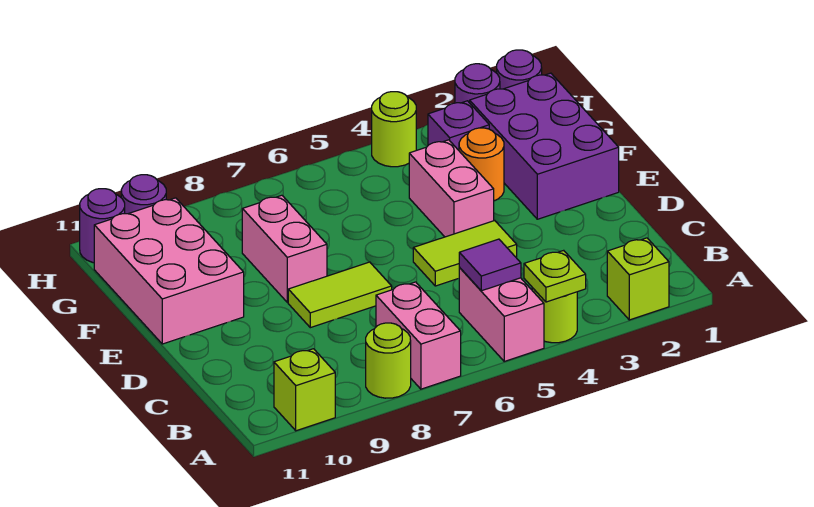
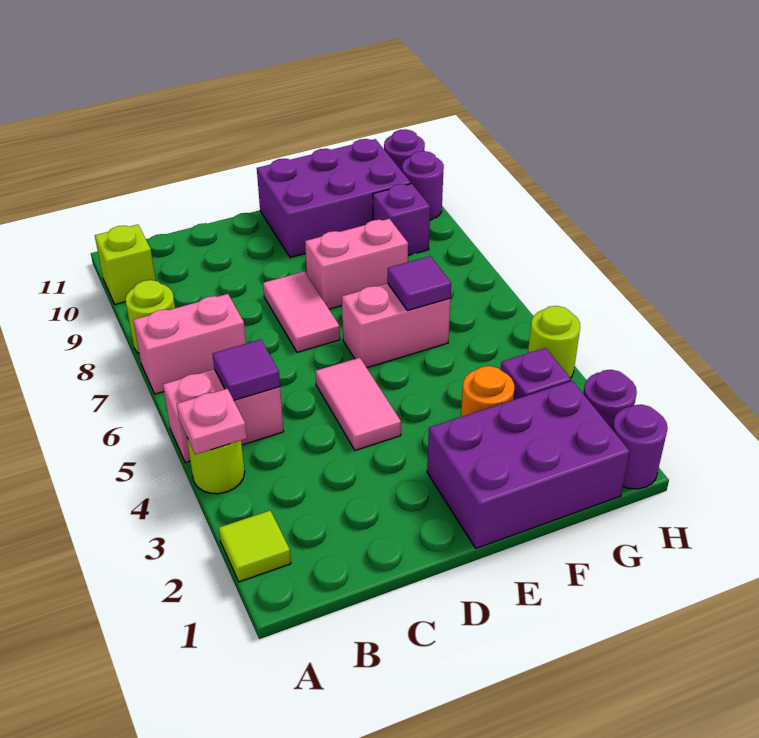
lime 1x1 brick [607,238,669,320] -> lime 1x1 tile [219,511,291,582]
lime 1x1 plate [524,250,586,302] -> pink 1x1 plate [177,389,247,455]
lime 1x2 tile [413,221,517,286] -> pink 1x2 tile [315,357,401,450]
lime 1x2 tile [288,262,392,328] -> pink 1x2 tile [263,271,340,352]
pink 1x2 brick [409,140,494,237] -> pink 1x2 brick moved to [342,283,451,368]
pink 2x3 brick [94,198,244,344] -> purple 2x3 brick [257,139,411,258]
none -> purple 1x1 tile [387,256,451,311]
none -> purple 1x1 brick [373,184,430,255]

